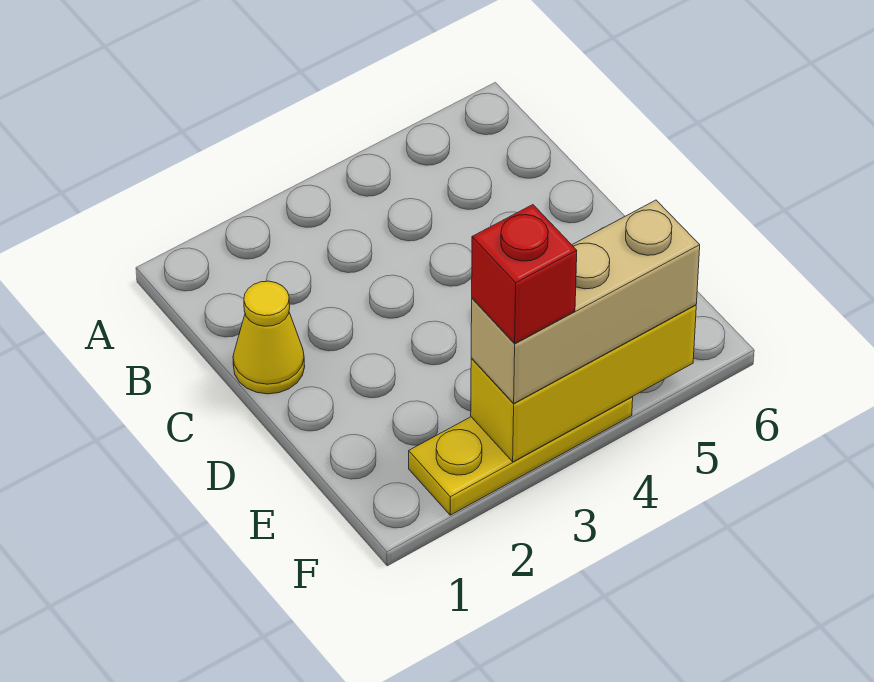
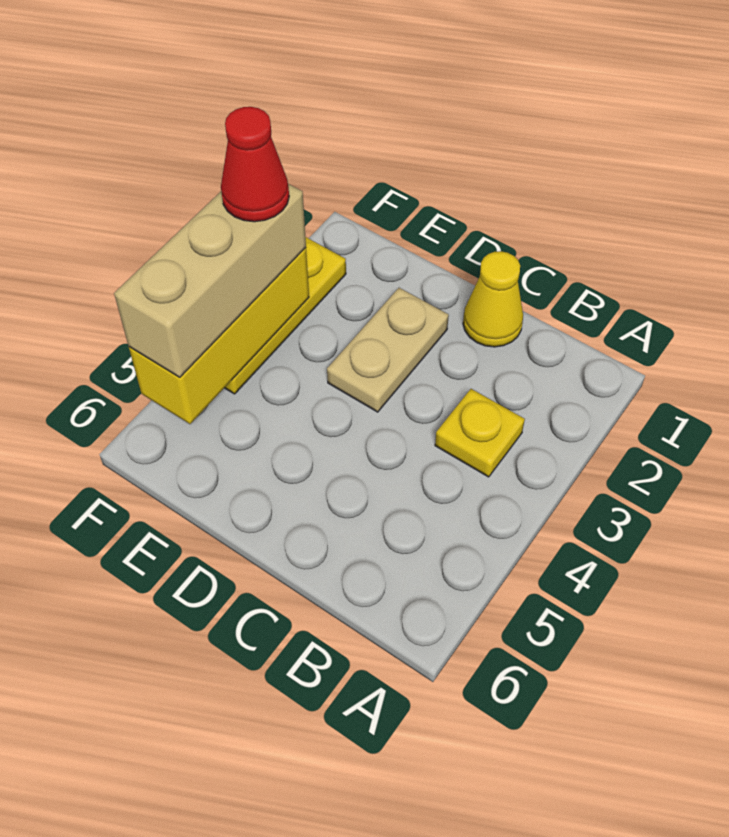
none -> yellow 1x1 plate [435,389,525,477]
none -> tan 1x2 plate [327,288,449,412]
red 1x1 brick [472,205,577,344] -> red 1x1 cone [221,107,289,222]

